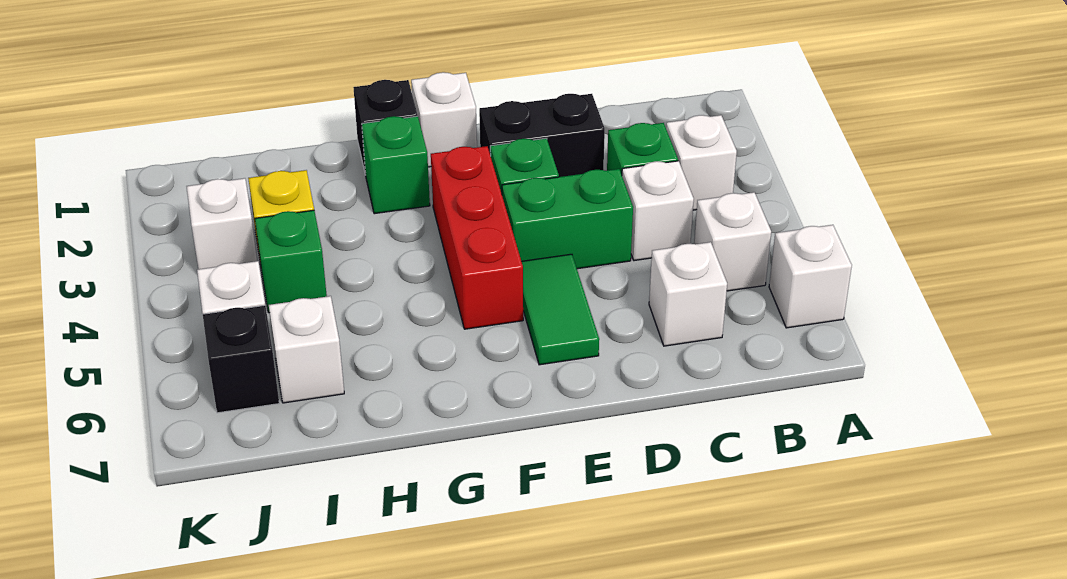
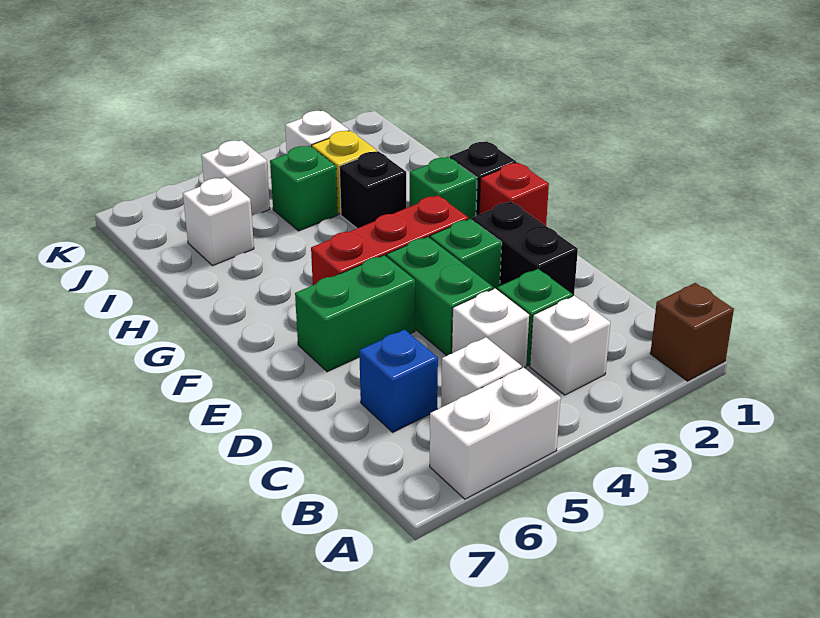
none -> brown 1x1 brick [650,283,734,381]
white 1x1 brick [769,225,852,328] -> white 1x2 brick [430,367,561,499]
white 1x1 brick [649,242,727,346] -> blue 1x1 brick [359,330,438,432]
green 1x2 tile [522,254,599,365] -> green 1x2 brick [295,255,415,372]
white 1x1 brick [411,72,477,167] -> red 1x1 brick [479,163,549,226]
black 1x1 brick [203,305,279,413] -> black 1x1 brick moved to [339,151,406,228]

